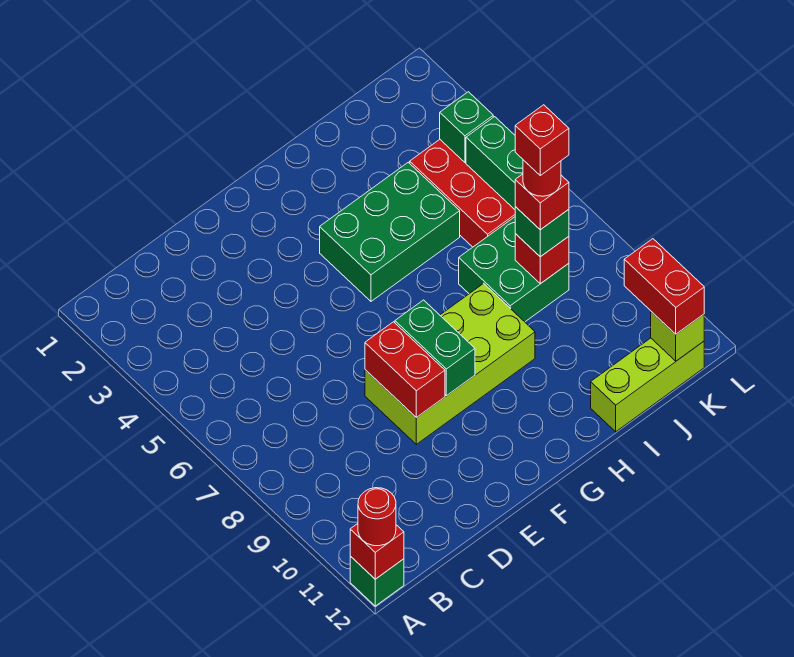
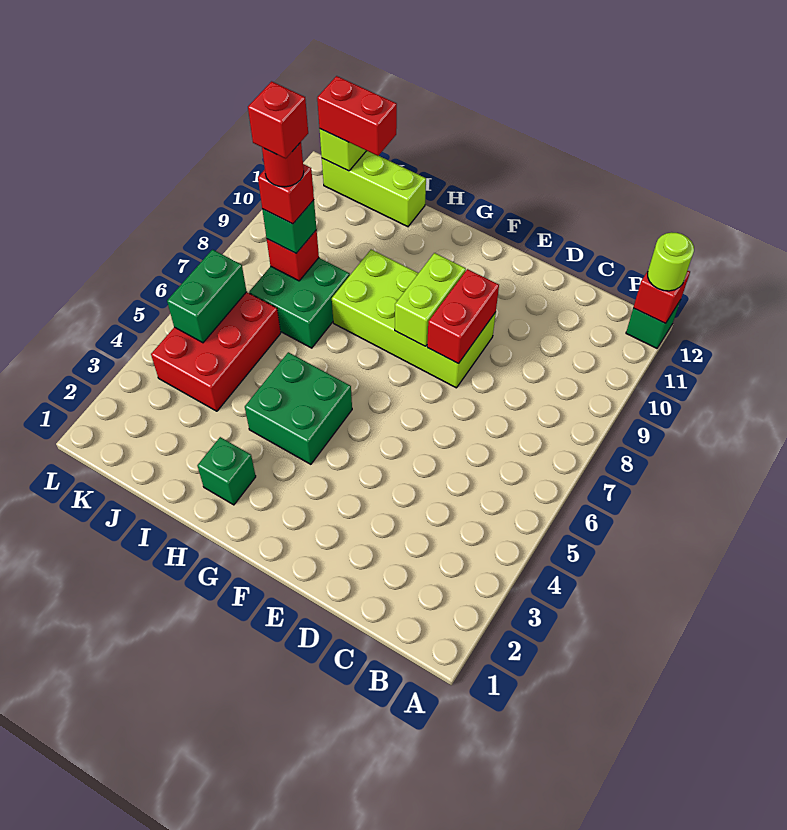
red 1x1 round brick [358,488,396,546] -> lime 1x1 round brick [648,232,694,291]
green 1x2 brick [395,300,475,396] -> lime 1x2 brick [395,253,466,346]
green 2x3 brick [320,162,460,301] -> green 2x2 brick [245,352,352,464]
green 1x1 brick [440,92,493,162] -> green 1x1 brick moved to [197,437,256,505]
red 1x2 brick [624,239,704,334] -> red 1x2 brick turned to [317,76,397,156]

